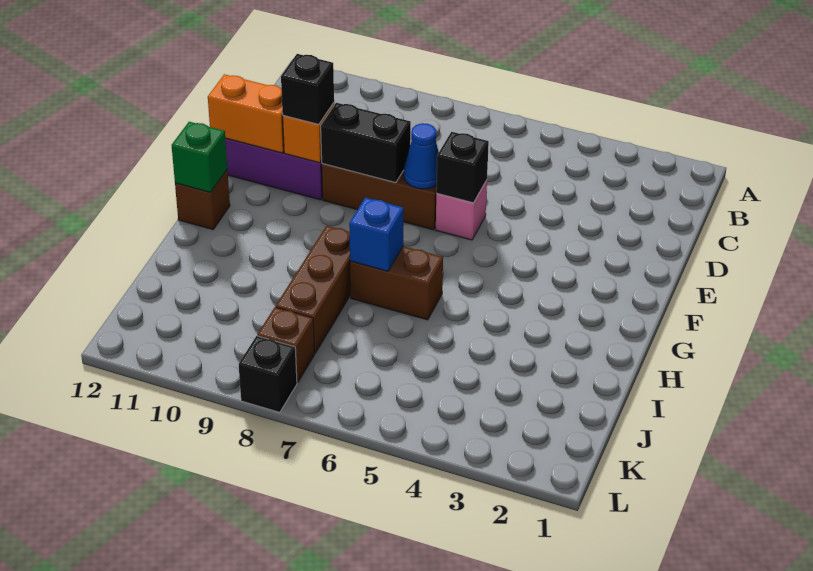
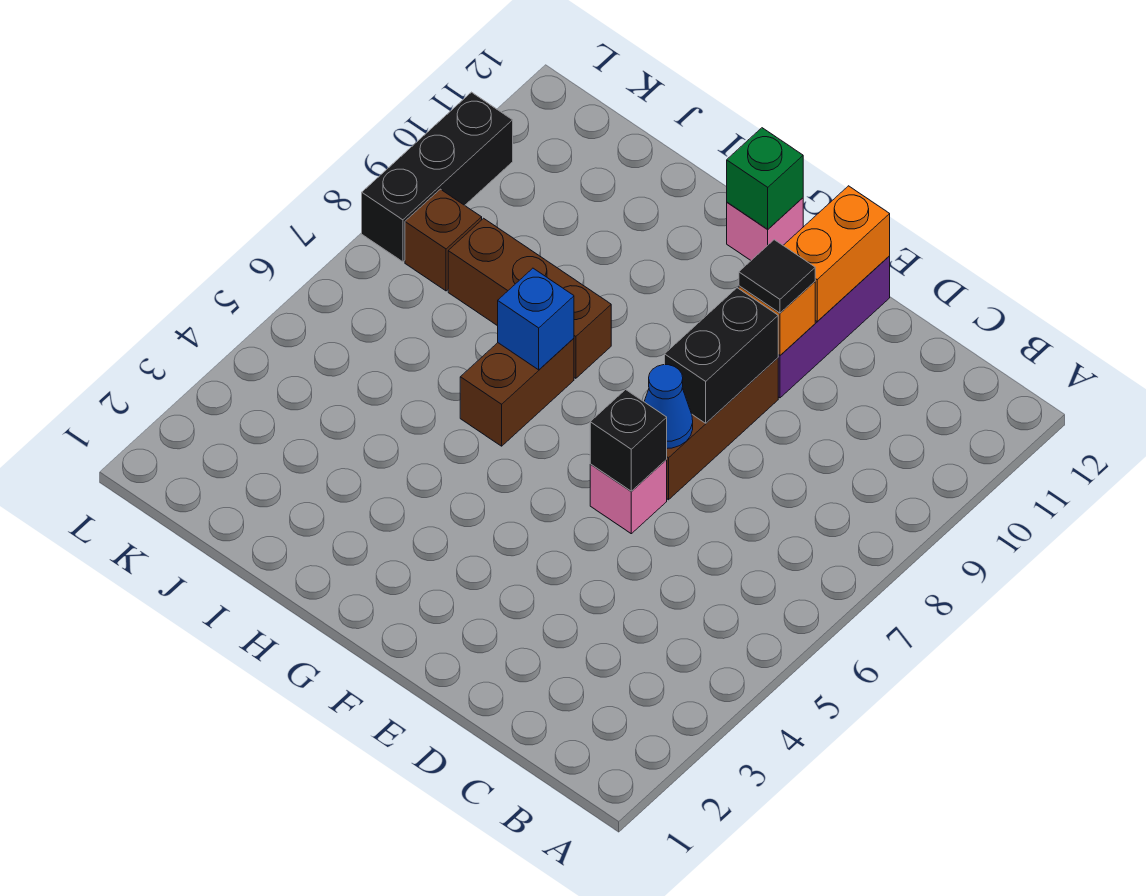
black 1x1 brick [281,54,334,124] -> black 1x1 tile [739,240,815,313]
brown 1x1 brick [175,170,230,230] -> pink 1x1 brick [727,198,803,260]
black 1x1 brick [239,336,297,412] -> black 1x3 brick [362,92,513,262]

